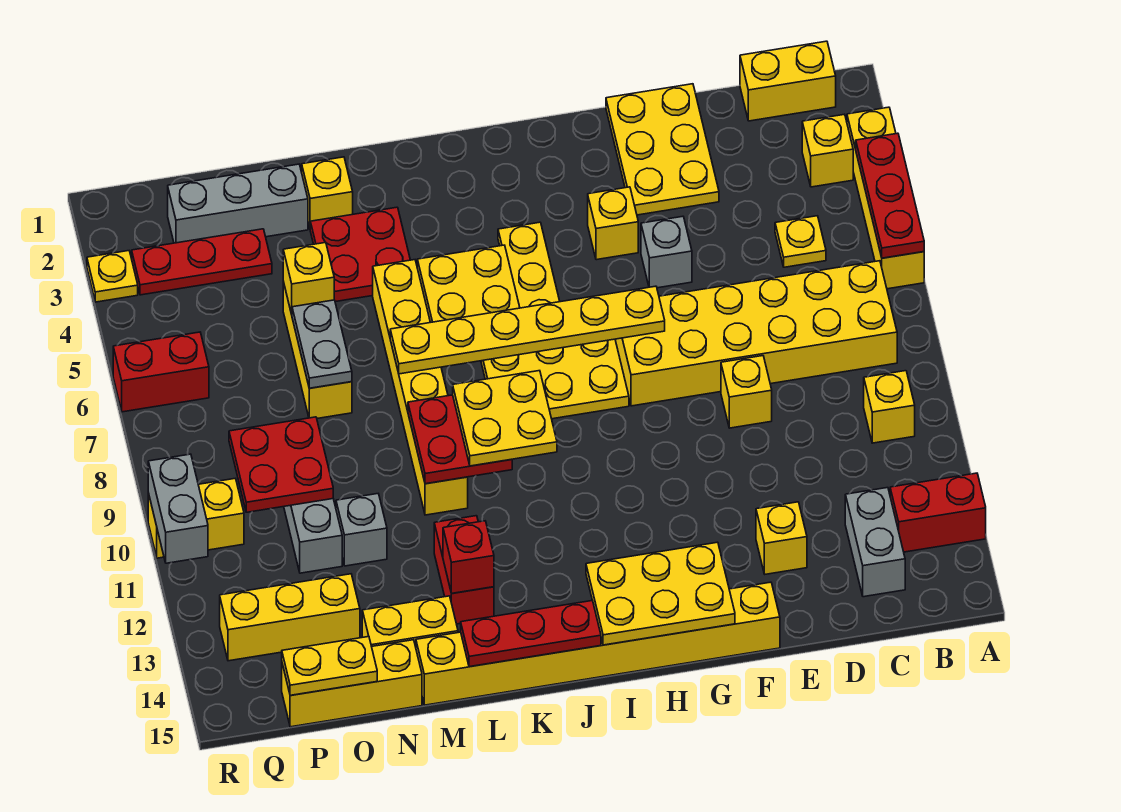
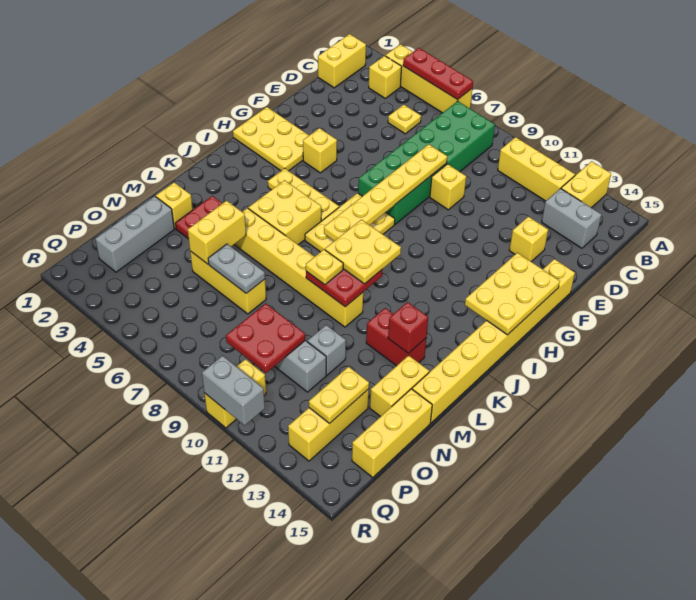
red 1x2 brick [890,473,986,552] -> yellow 1x2 brick [561,161,611,208]
yellow 2x6 brick [615,261,897,406] -> green 2x6 brick [358,101,495,224]
yellow 1x1 brick [864,371,915,443] -> yellow 1x3 brick [498,137,575,201]
yellow 2x3 plate [606,84,719,215] -> yellow 2x3 plate moved to [233,107,309,171]
grey 1x1 brick [641,216,692,288] -> none
yellow 1x6 plate [390,286,665,374] -> yellow 1x6 plate moved to [324,144,447,241]
red 1x3 plate [461,601,601,667] -> none
yellow 1x1 brick [283,242,334,314] -> yellow 1x2 brick [188,201,246,264]
red 1x3 plate [132,229,272,295] -> none
yellow 1x2 plate [282,637,377,695] -> yellow 1x2 plate moved to [309,367,369,424]
red 1x2 brick [113,332,209,412] -> none
yellow 1x1 plate [87,251,138,302] -> yellow 1x1 plate moved to [306,250,343,285]

